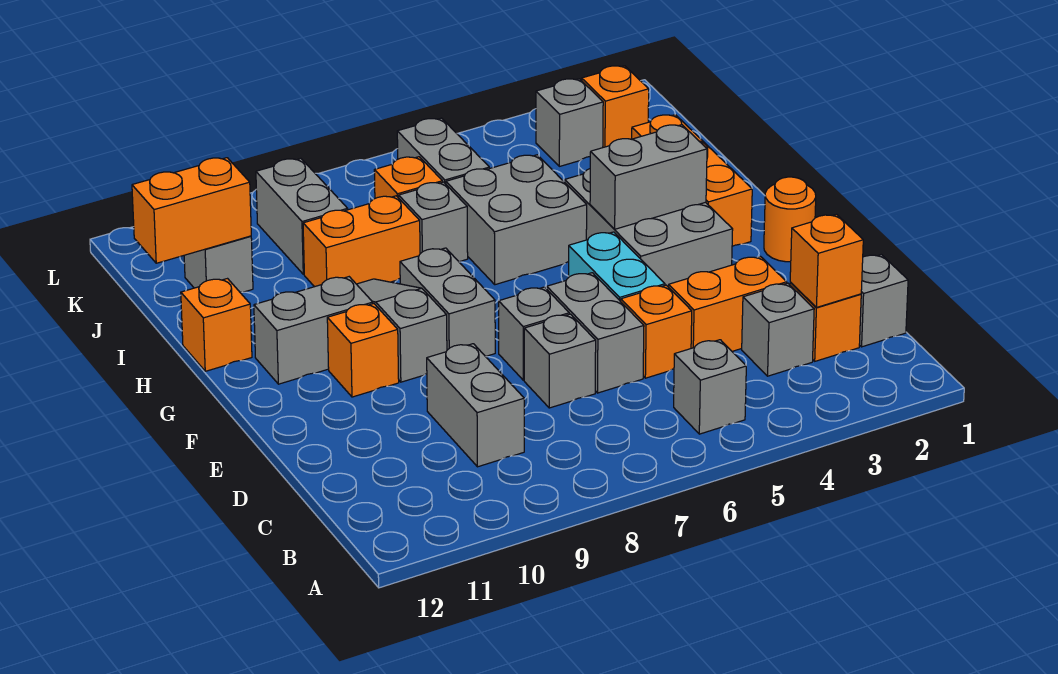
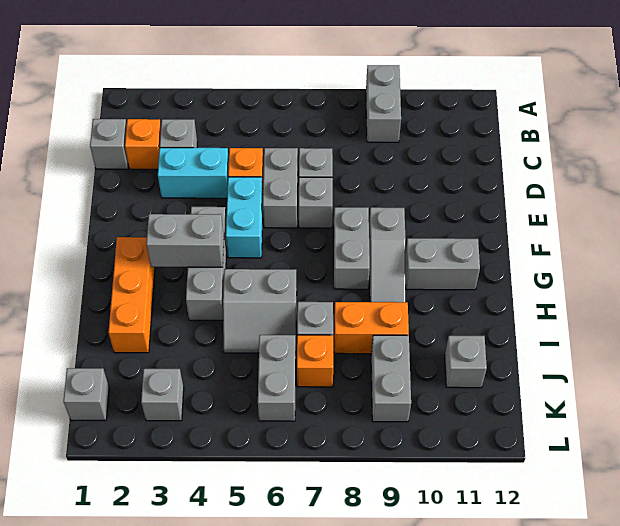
grey 1x1 brick [674,340,746,434] -> grey 1x1 brick moved to [63,368,109,420]
orange 1x1 brick [790,214,863,307] -> none
grey 1x2 brick [427,344,524,467] -> grey 1x2 brick moved to [366,65,401,142]
orange 1x2 brick [669,257,787,351] -> cyan 1x2 brick [158,148,229,198]
orange 1x1 round brick [764,177,816,262] -> none
grey 2x3 brick [565,169,733,287] -> grey 1x3 brick [186,207,227,320]
orange 1x1 brick [327,304,399,397] -> none
grey 2x2 brick [446,155,587,285] -> grey 2x2 slope [223,269,297,353]
orange 1x1 brick [181,279,252,371] -> none
orange 1x2 brick [132,158,251,263] -> none
orange 1x1 brick [582,66,649,147] -> none

